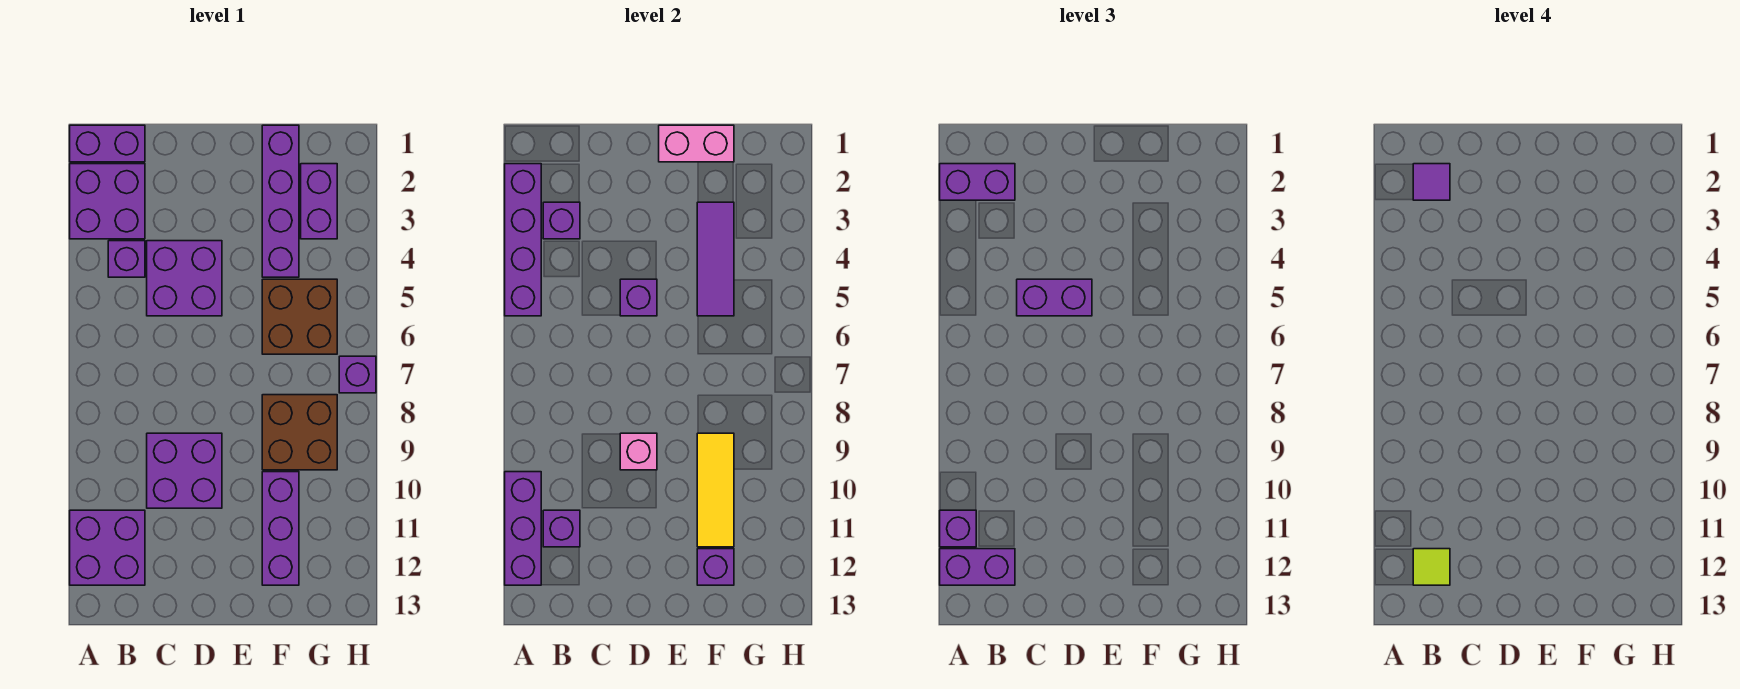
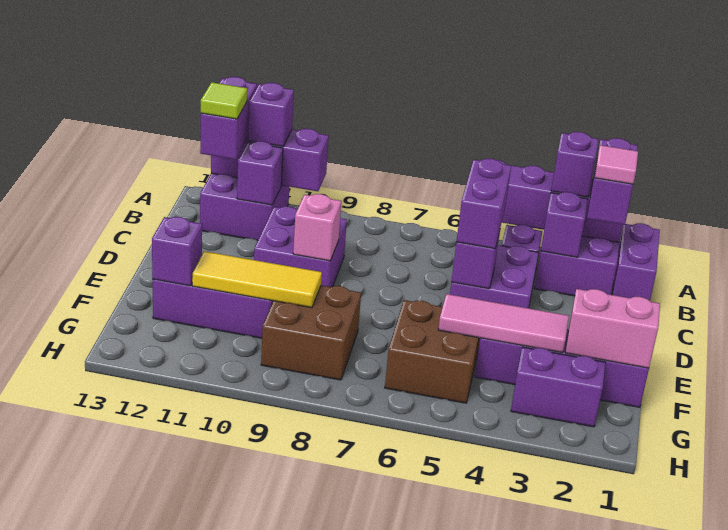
purple 1x1 tile [1413,164,1450,200] -> pink 1x1 tile [595,145,638,184]
pink 1x2 brick [659,125,734,162] -> pink 1x2 brick turned to [565,289,660,368]
purple 1x3 tile [697,202,734,316] -> pink 1x3 tile [438,294,569,353]
purple 1x1 brick [339,356,376,393] -> purple 1x1 brick moved to [551,132,598,197]

